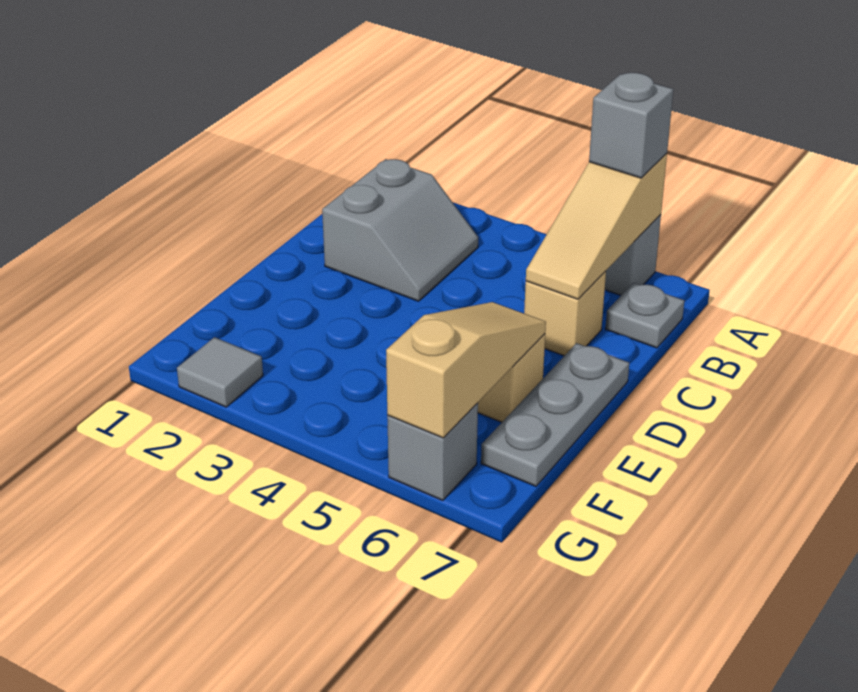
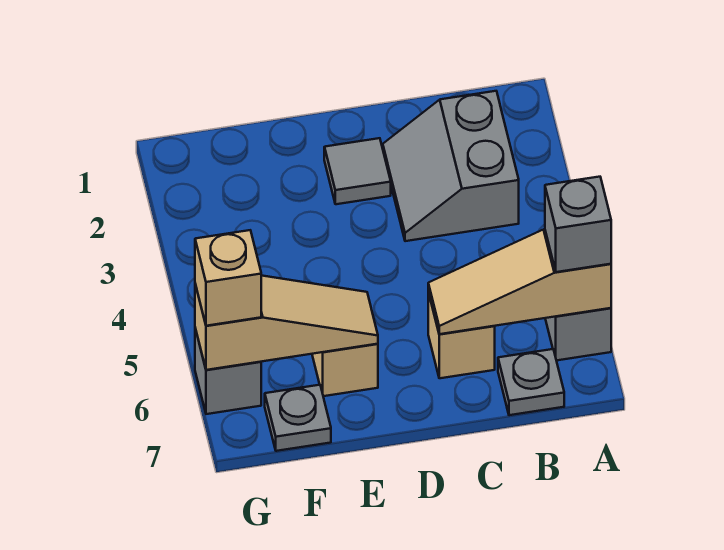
grey 2x2 slope [322,159,478,301] -> grey 2x2 slope turned to [383,91,519,241]
grey 1x3 plate [481,343,629,486] -> grey 1x1 plate [265,385,331,451]
grey 1x1 tile [177,337,263,407] -> grey 1x1 tile moved to [324,138,391,204]
none -> tan 1x1 brick [195,230,261,326]

